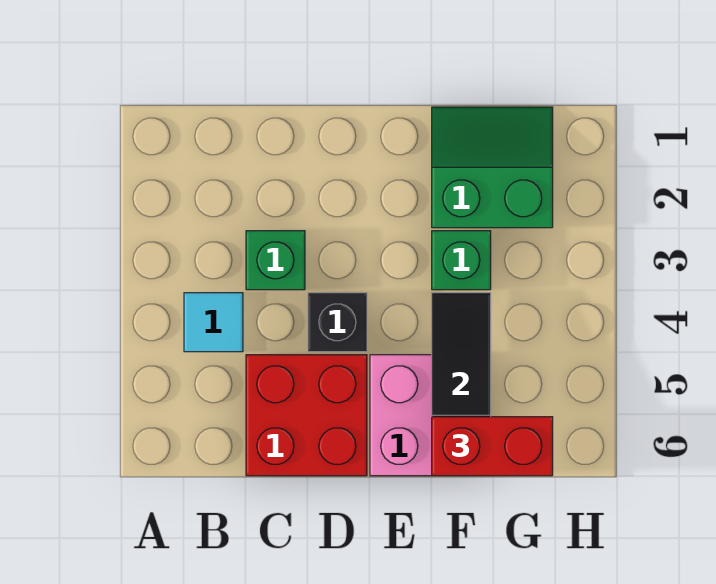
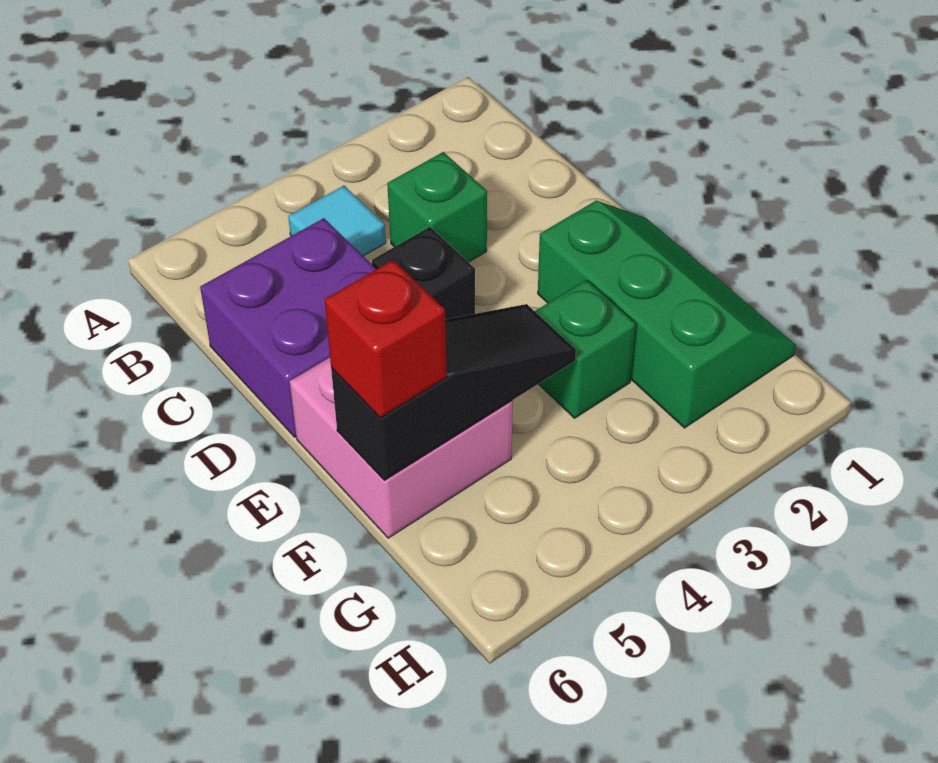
red 2x2 brick [246,355,367,476] -> purple 2x2 brick [200,218,376,437]
green 2x2 slope [432,107,553,228] -> green 2x3 slope [538,201,796,428]
red 1x2 brick [432,417,553,476] -> red 1x1 brick [325,260,447,418]

